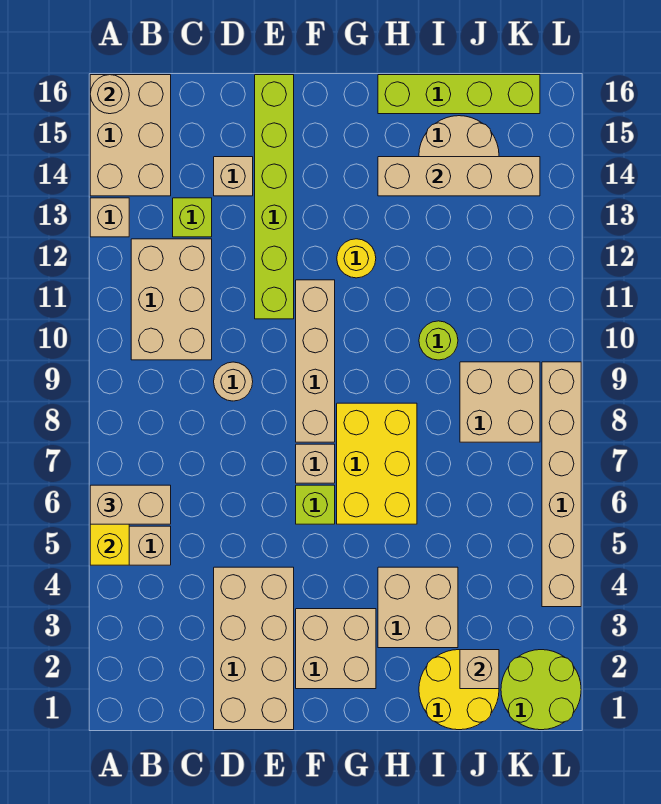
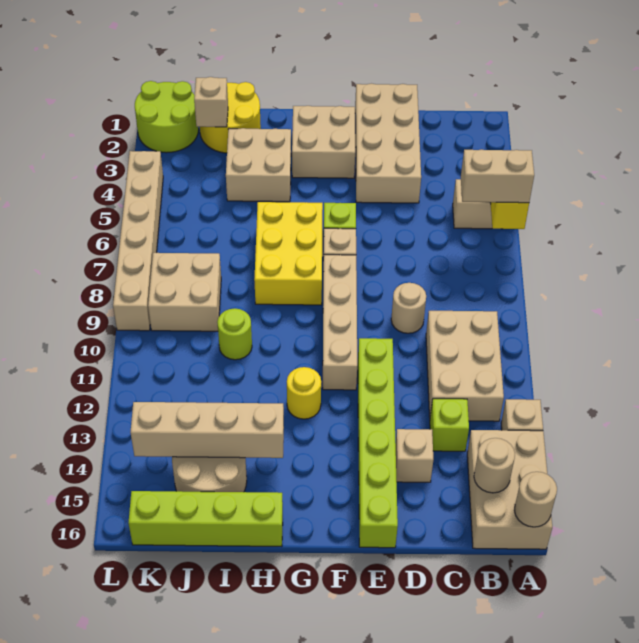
none -> tan 1x1 round brick [474,438,515,493]

